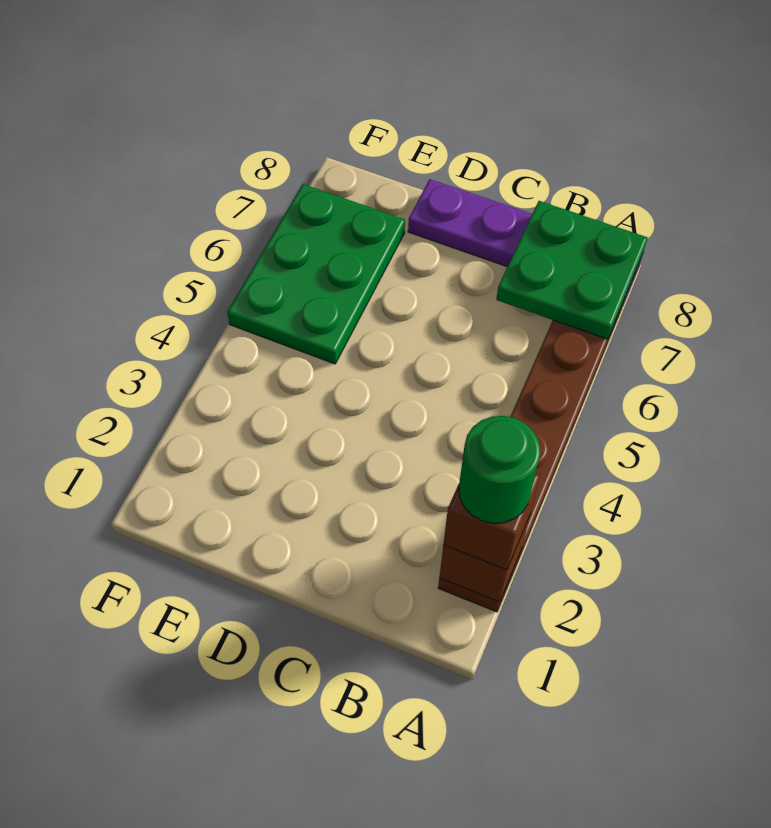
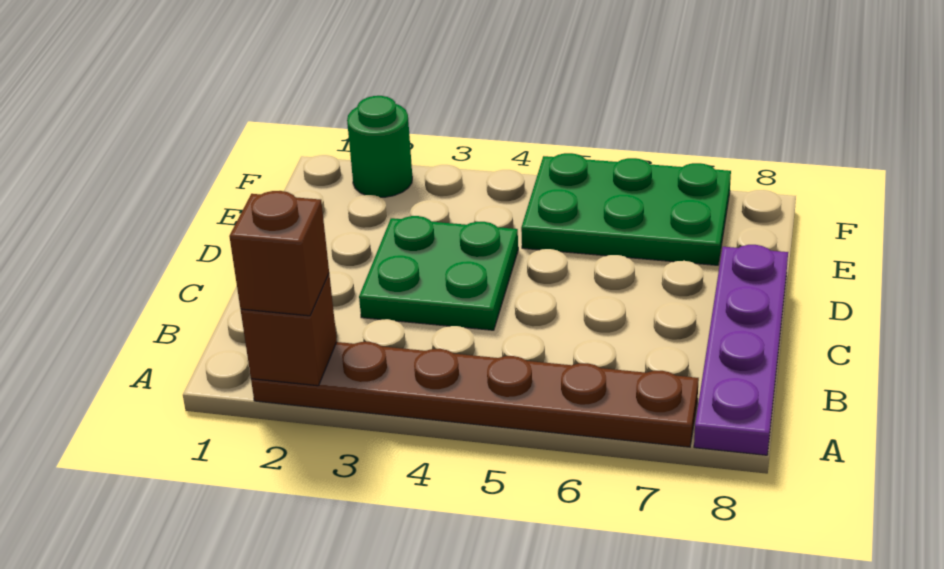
green 1x1 round brick [459,416,540,523] -> green 1x1 round brick moved to [347,96,412,197]
green 2x2 plate [496,201,648,339] -> green 2x2 plate moved to [359,216,518,330]

